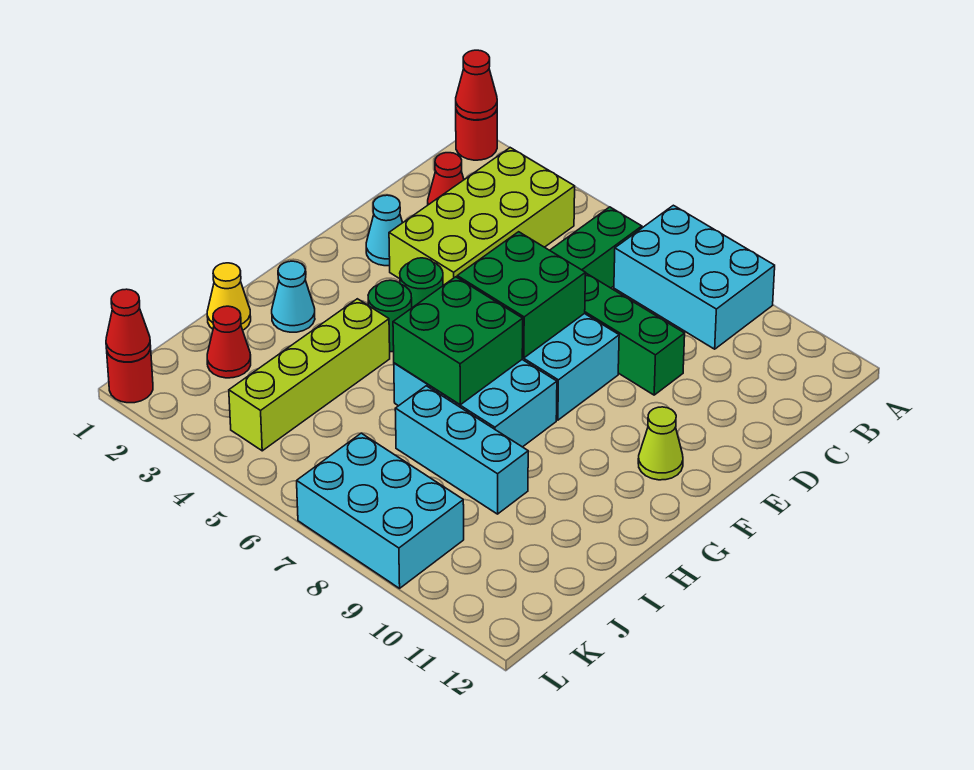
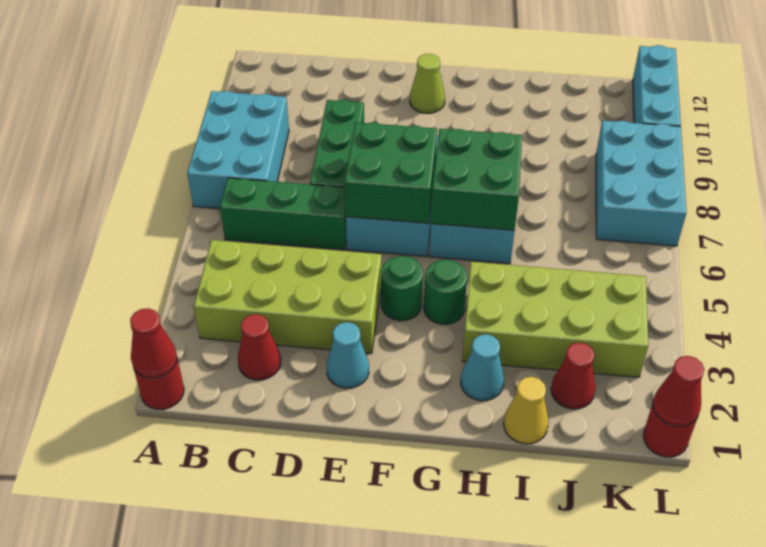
lime 1x4 brick [229,299,390,451] -> lime 2x4 brick [462,262,648,377]
cyan 1x3 brick [395,386,528,514] -> cyan 1x3 brick moved to [633,45,681,126]

